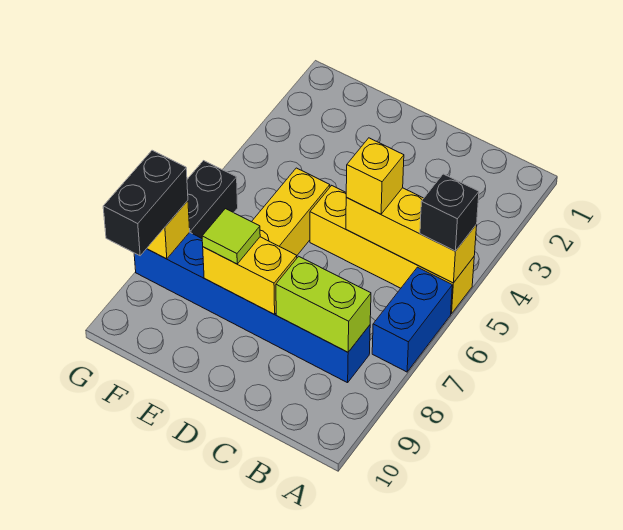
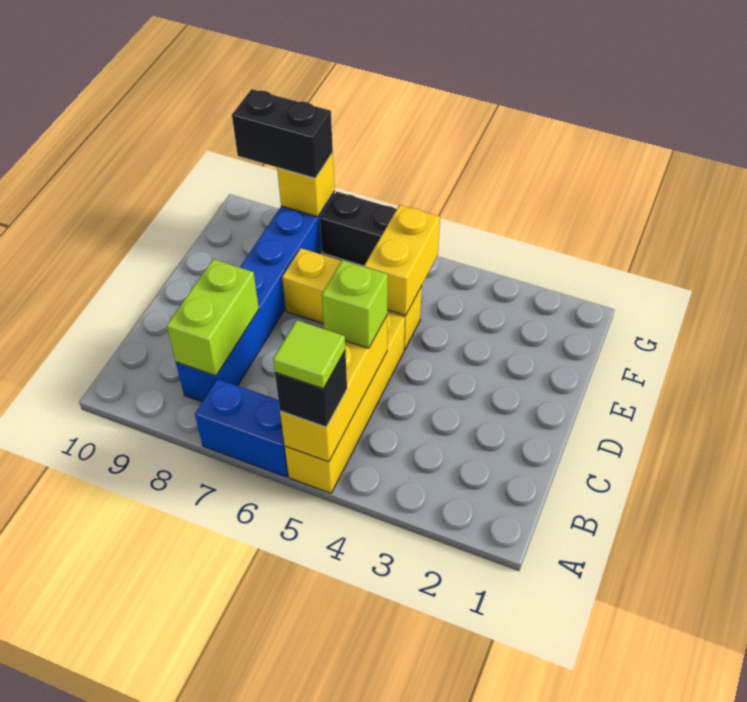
yellow 1x1 brick [346,138,404,214] -> lime 1x1 brick [322,260,388,348]
yellow 1x2 brick [203,237,297,314] -> yellow 1x2 brick moved to [364,205,440,316]
lime 1x1 tile [202,209,260,264] -> lime 1x1 tile moved to [273,320,345,389]

